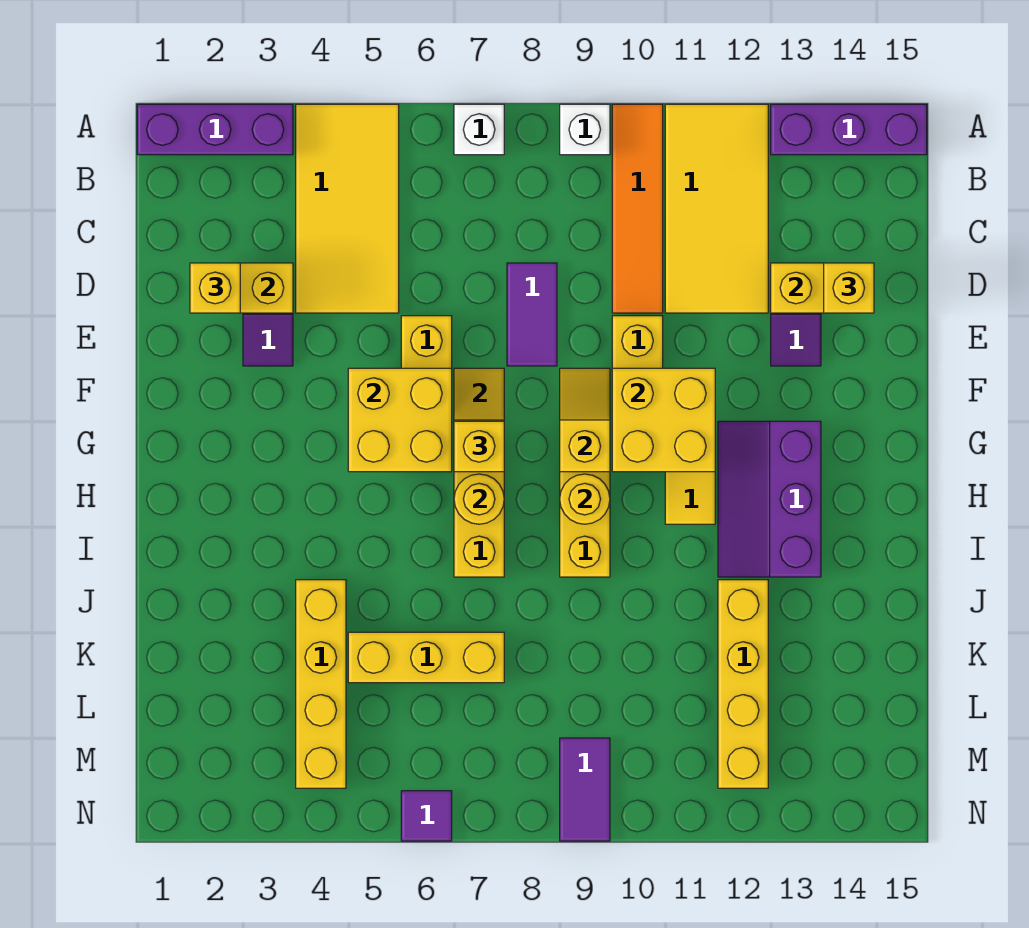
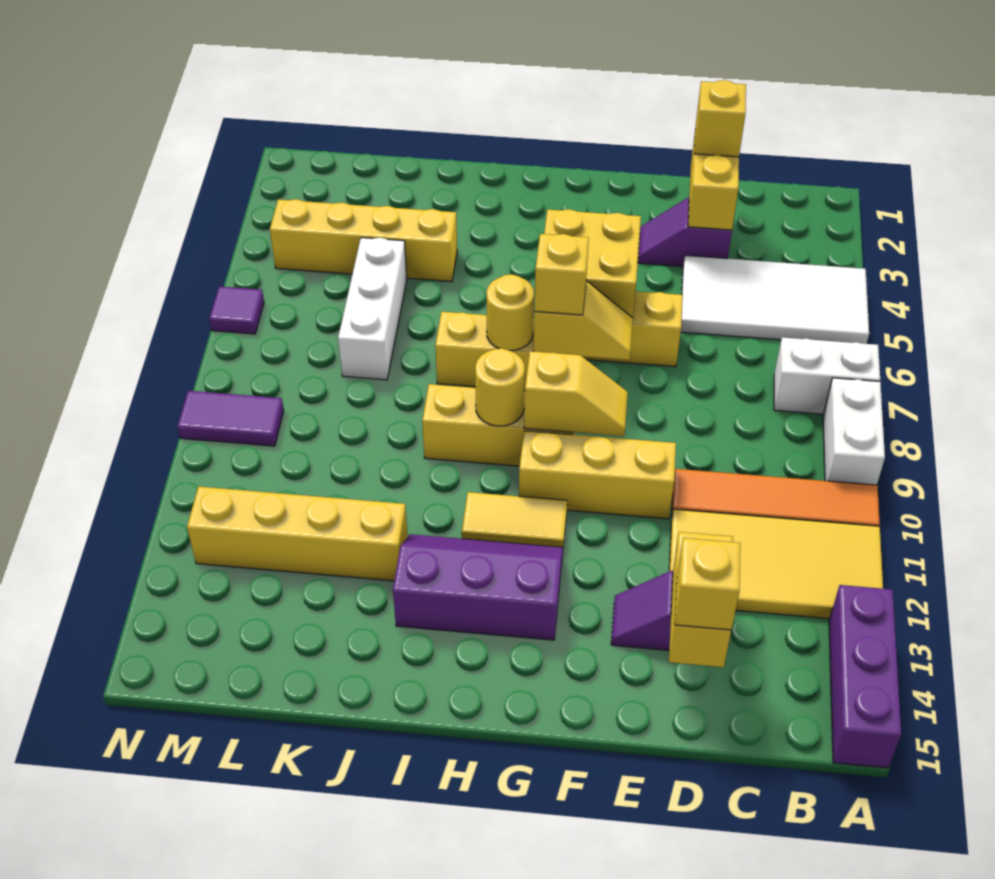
purple 1x3 brick [137,104,293,155] -> none
yellow 2x4 tile [296,104,399,313] -> white 2x4 tile [681,256,869,344]
white 1x1 brick [454,104,504,155] -> white 1x2 brick [774,337,880,414]
white 1x1 brick [560,104,610,155] -> white 1x2 brick [823,378,885,485]
purple 1x2 tile [507,263,557,366] -> none
yellow 2x2 brick [612,368,715,472] -> none
yellow 1x3 brick [348,632,504,683] -> white 1x3 brick [338,238,407,380]

